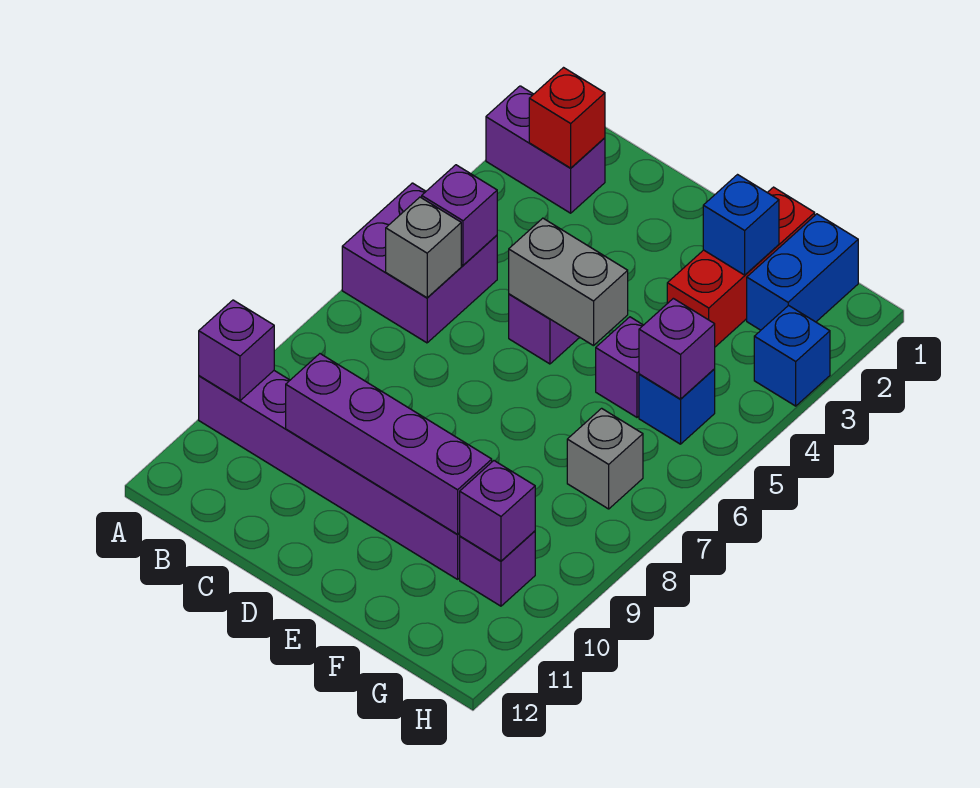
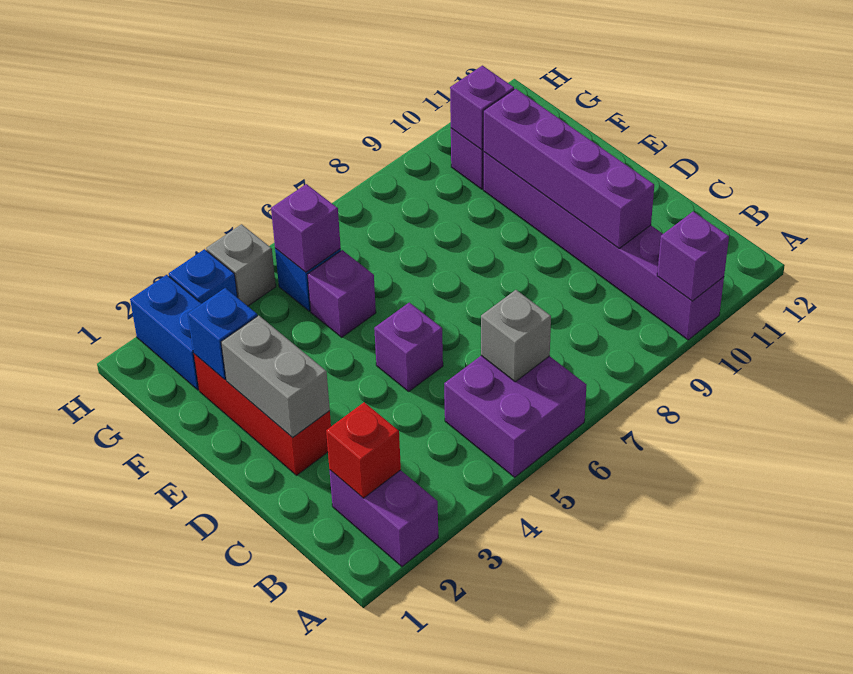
purple 1x1 brick [422,165,497,265] -> none
grey 1x2 brick [509,218,628,346] -> grey 1x2 brick moved to [221,316,330,438]
red 1x3 brick [667,187,815,347] -> red 1x3 brick turned to [194,354,331,475]
blue 1x2 brick [747,214,858,330] -> blue 1x2 brick turned to [130,275,201,390]
grey 1x1 brick [567,408,643,509] -> grey 1x1 brick moved to [206,224,276,306]

